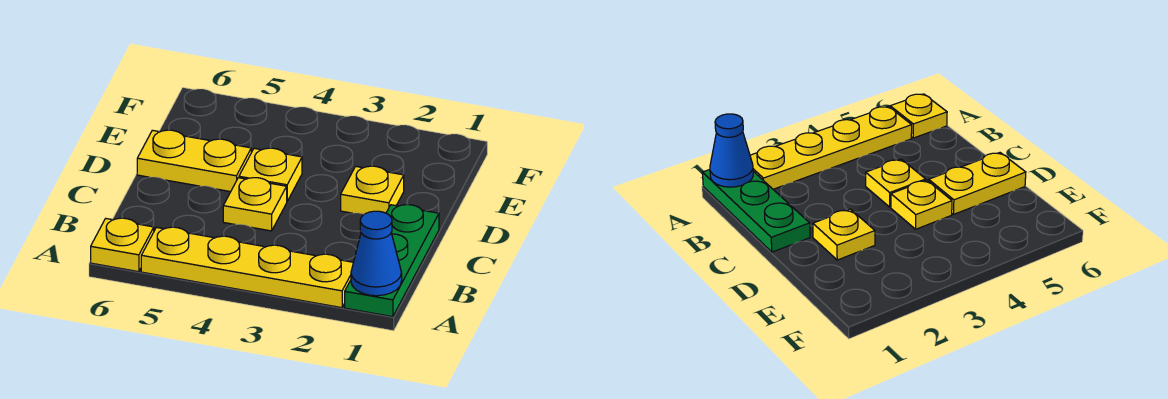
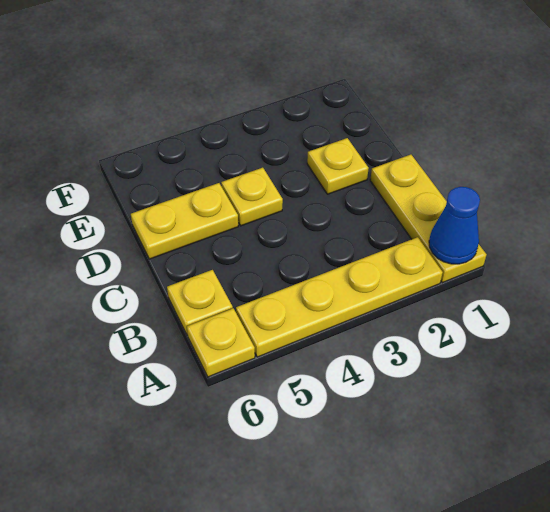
green 1x3 plate [345,205,439,317] -> yellow 1x3 plate [370,155,486,283]
yellow 1x1 plate [223,178,287,231] -> yellow 1x1 plate moved to [167,270,233,335]

